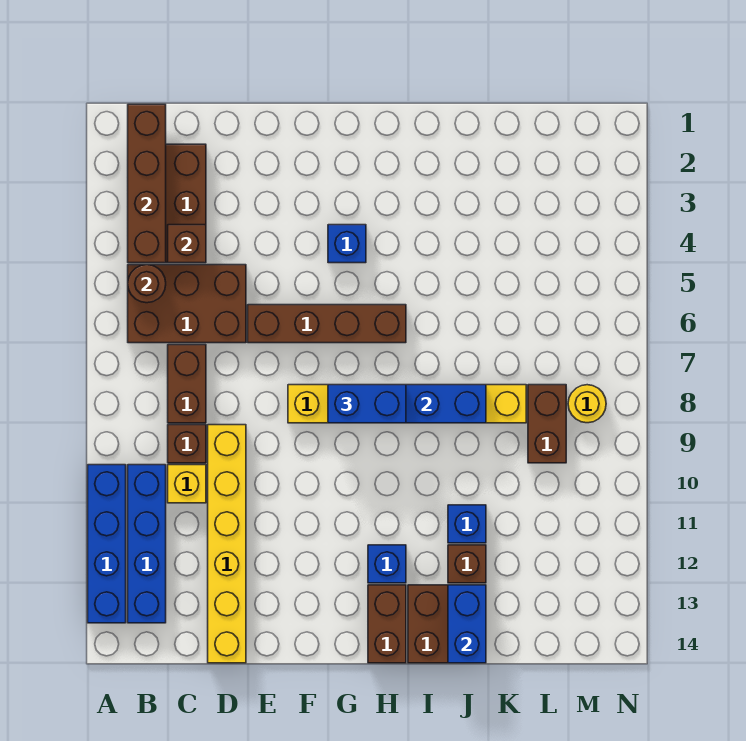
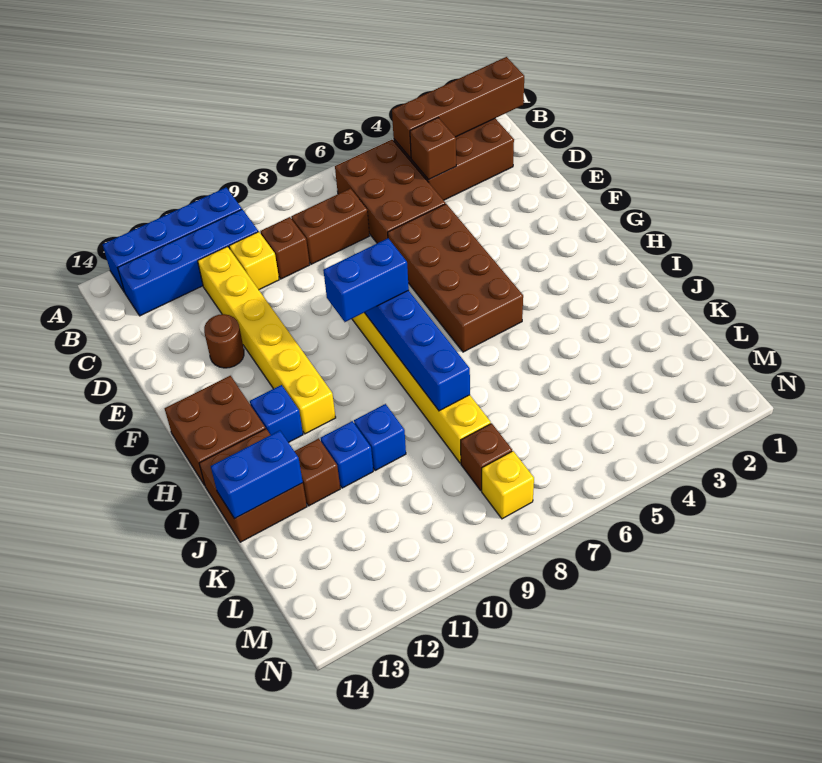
brown 1x1 round brick [128,265,166,303] -> brown 1x1 round brick moved to [204,314,244,368]
yellow 1x6 brick [208,425,246,663] -> yellow 1x6 brick turned to [198,247,336,434]
brown 1x4 brick [248,305,406,343] -> brown 2x4 brick [388,204,523,352]
blue 1x1 brick [328,225,366,263] -> blue 1x1 brick moved to [354,404,406,471]
blue 1x2 brick [328,385,406,423] -> blue 1x2 brick turned to [323,238,409,322]
brown 1x2 brick [368,585,406,663] -> brown 2x2 brick [165,376,266,485]
brown 1x2 brick [528,385,566,463] -> brown 1x1 brick [461,423,512,490]
yellow 1x1 round brick [568,385,606,423] -> yellow 1x1 brick [482,451,534,519]

